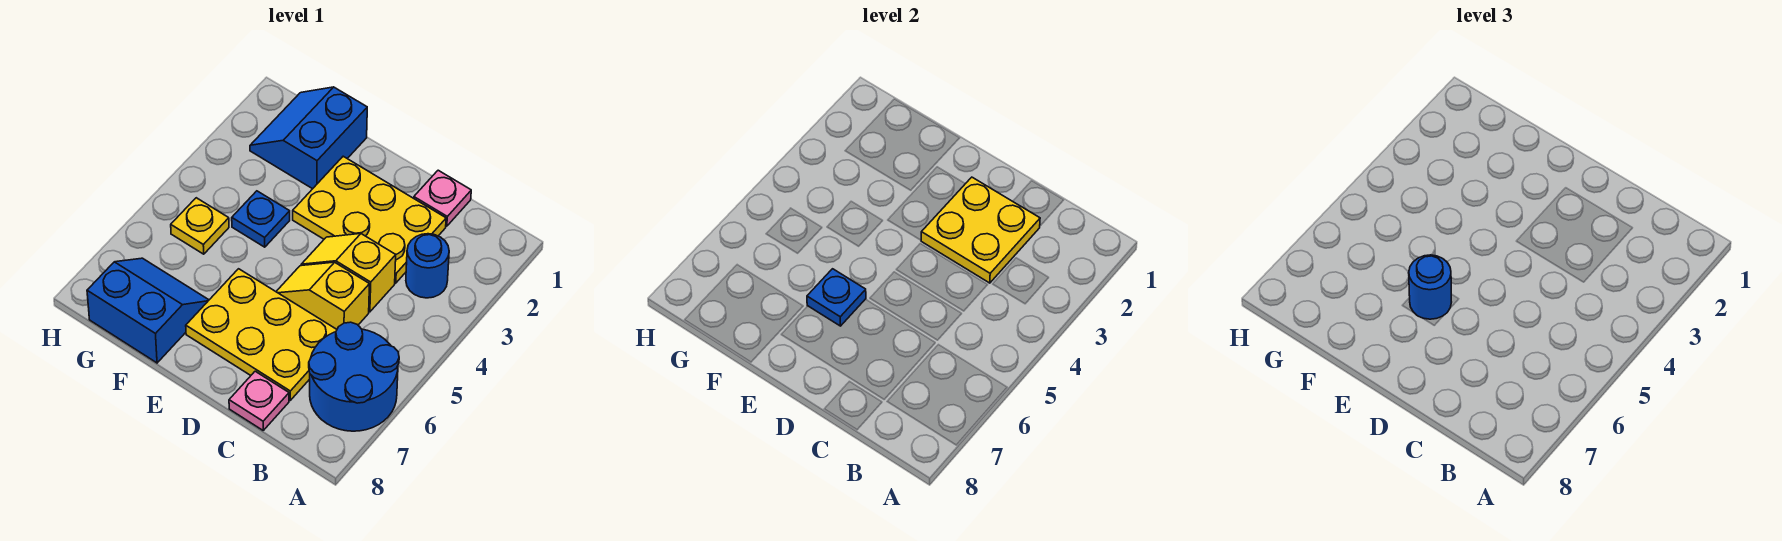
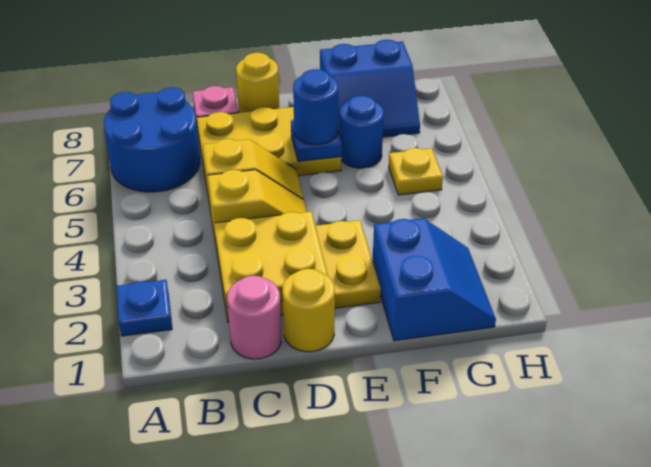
blue 1x1 round brick [406,234,449,298] -> blue 1x1 round brick moved to [339,95,384,168]
pink 1x1 plate [414,170,471,226] -> pink 1x1 round brick [227,276,281,359]
none -> yellow 1x1 round brick [282,269,335,352]
none -> yellow 1x1 round brick [236,53,279,113]
blue 1x1 plate [232,191,290,247] -> blue 1x1 plate moved to [117,280,172,336]

